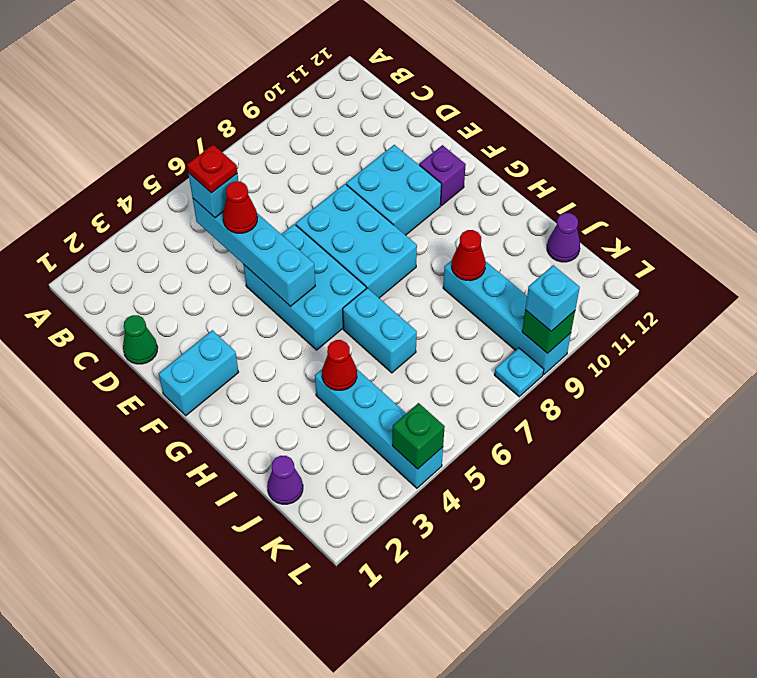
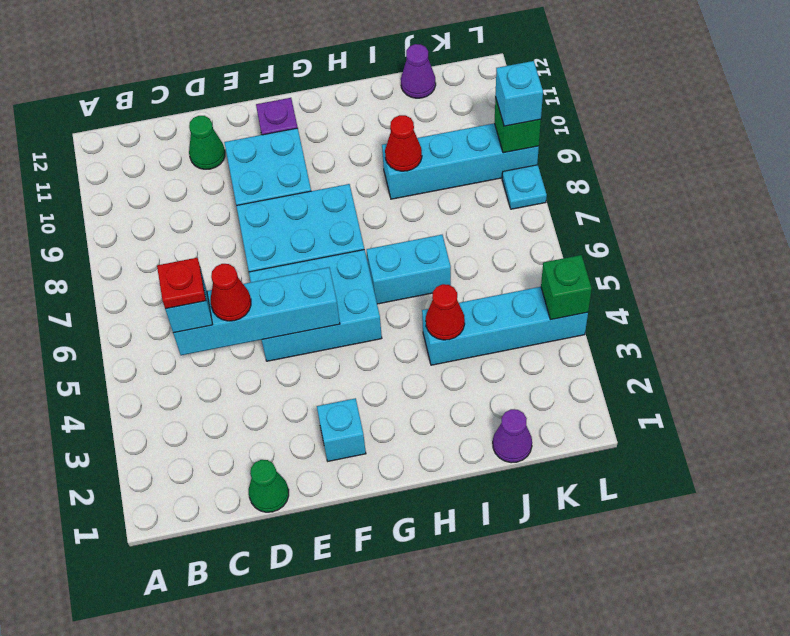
none -> green 1x1 cone [189,116,225,169]
cyan 1x2 brick [159,330,239,416] -> cyan 1x1 brick [317,398,366,461]

